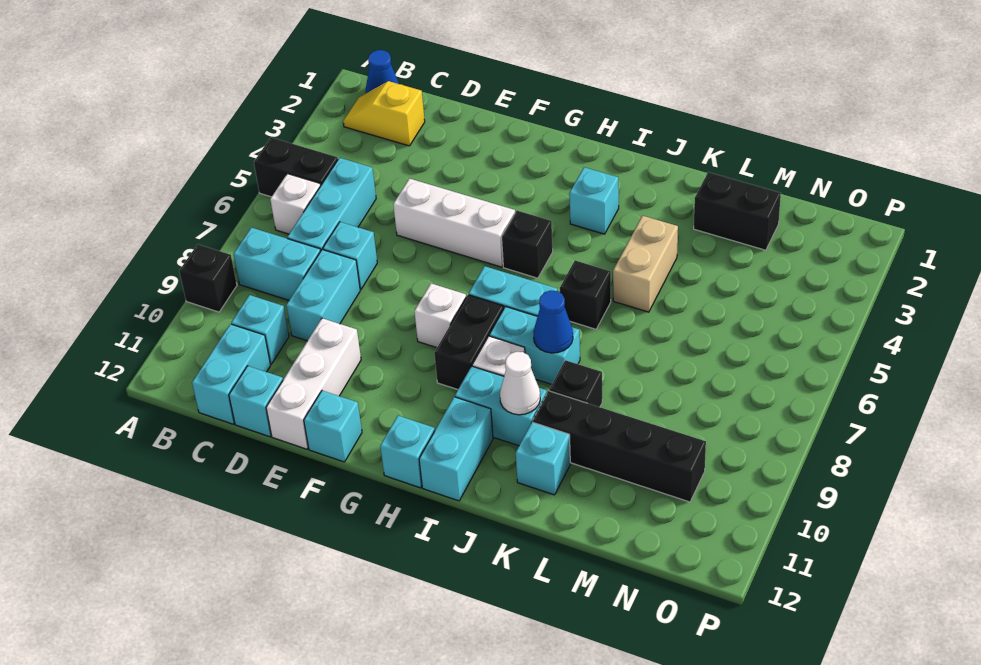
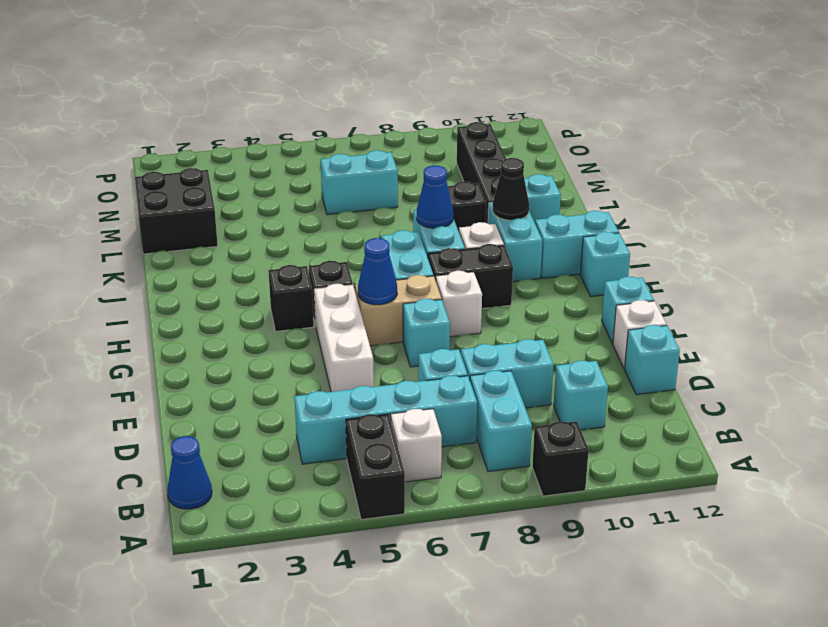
yellow 1x2 slope [343,81,425,146] -> none
cyan 1x3 brick [287,158,376,251] -> cyan 1x4 brick [294,376,477,464]
cyan 1x2 brick [192,324,271,424] -> cyan 1x2 brick moved to [320,150,398,215]
white 1x3 brick [266,318,361,449] -> white 1x1 brick [613,300,667,369]
none -> blue 1x1 cone [358,238,397,305]
cyan 1x1 brick [569,167,619,234] -> cyan 1x1 brick moved to [403,299,450,367]
black 1x1 brick [560,261,611,329] -> black 1x1 brick moved to [268,265,314,331]
white 1x1 cone [500,352,540,415] -> black 1x1 cone [492,158,529,220]
tan 1x2 brick [613,216,678,312] -> tan 1x2 brick moved to [355,275,442,346]
black 1x2 brick [694,172,781,250] -> black 2x2 brick [135,168,218,254]

